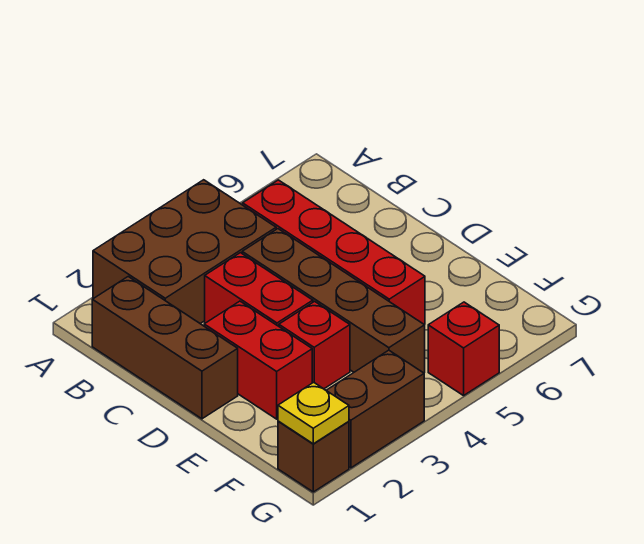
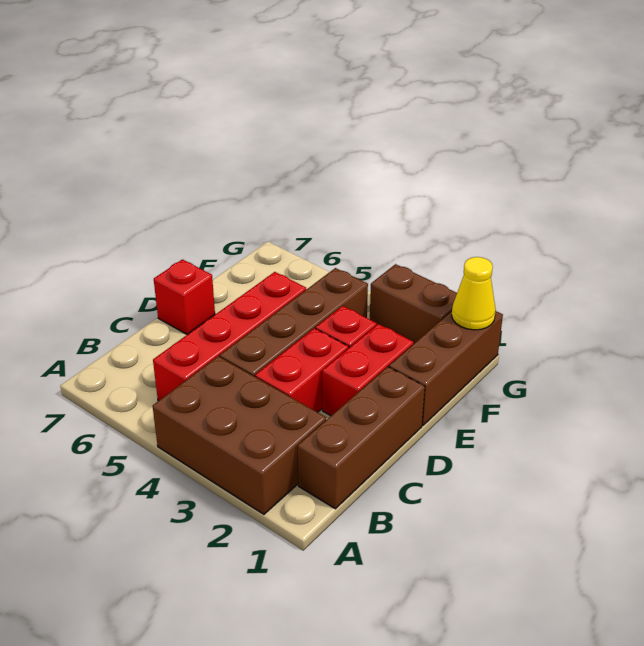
brown 1x1 brick [278,421,349,492] -> brown 1x3 brick [389,311,503,425]
yellow 1x1 plate [278,382,349,444] -> yellow 1x1 cone [452,257,496,330]
red 1x1 brick [428,302,499,396] -> red 1x1 brick moved to [154,259,215,334]

